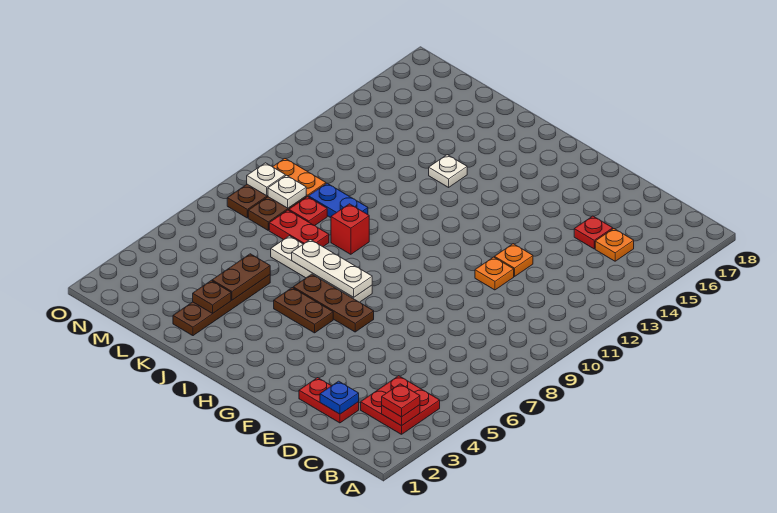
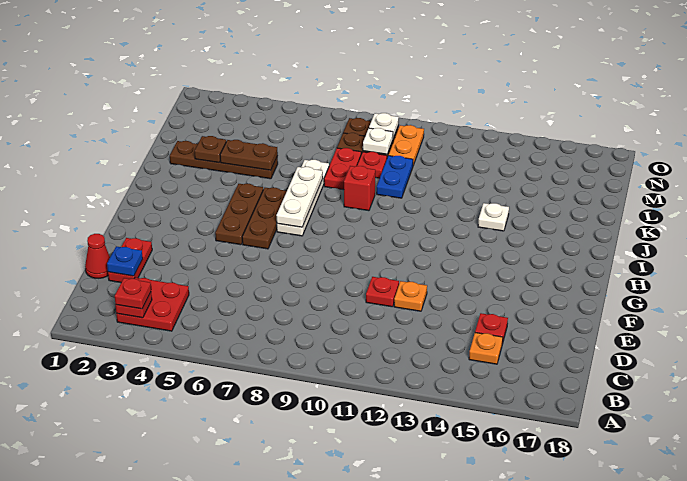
none -> red 1x1 cone [85,234,110,278]
orange 1x1 plate [475,257,514,290] -> red 1x1 plate [366,277,399,307]
brown 1x2 plate [274,288,333,333] -> brown 1x3 plate [215,184,263,245]

